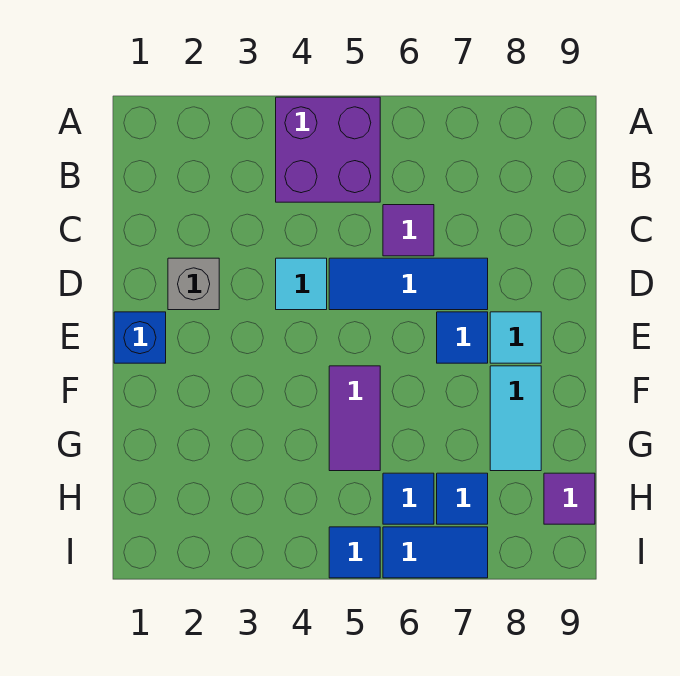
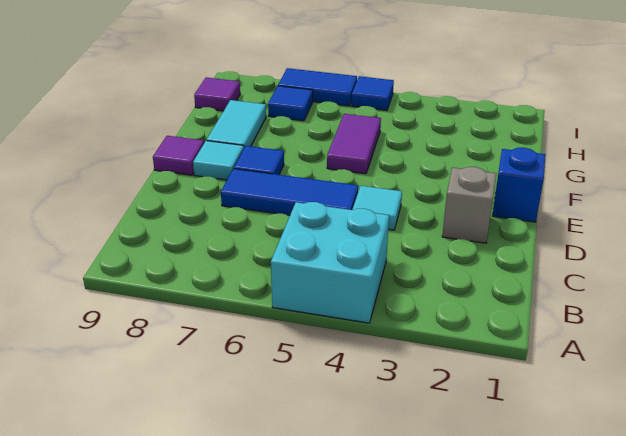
purple 2x2 brick [276,97,380,202] -> cyan 2x2 brick [271,202,389,323]
purple 1x1 tile [383,205,434,256] -> purple 1x1 tile moved to [153,136,204,175]
blue 1x1 tile [383,473,434,524] -> none

